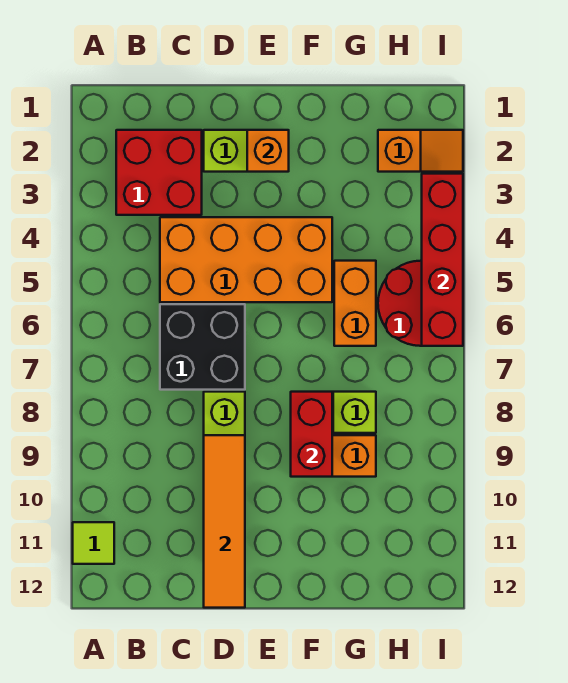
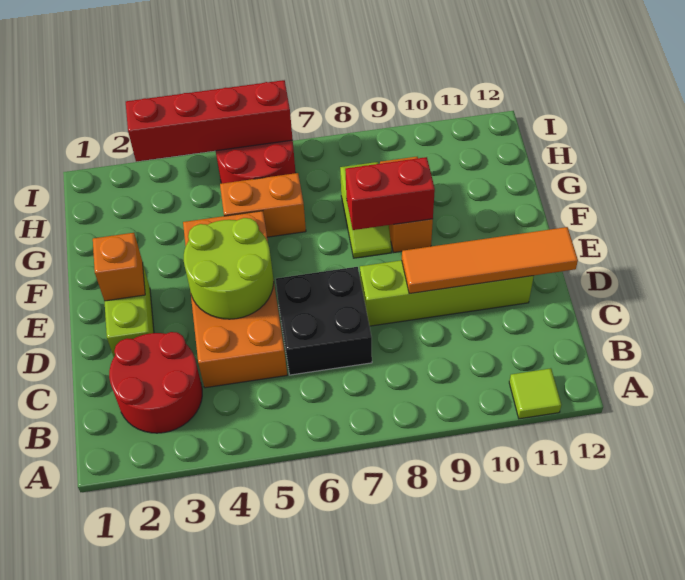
red 2x2 brick [116,130,202,215] -> red 2x2 round brick [109,332,202,433]
none -> lime 2x2 round brick [184,218,274,319]
orange 1x2 slope [378,130,463,172] -> none

